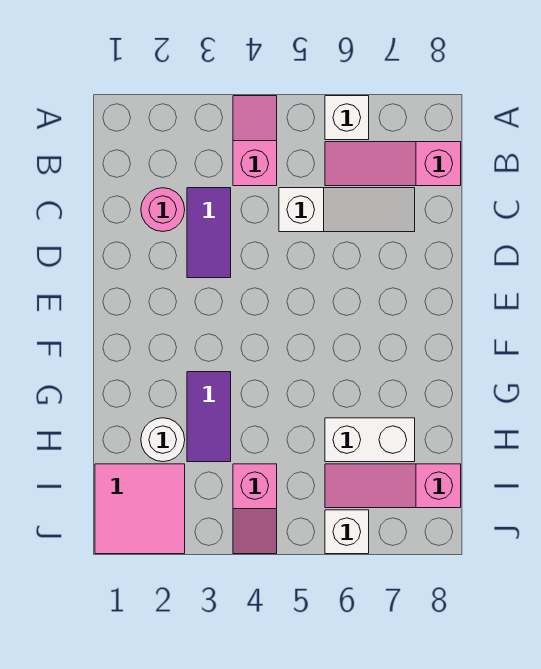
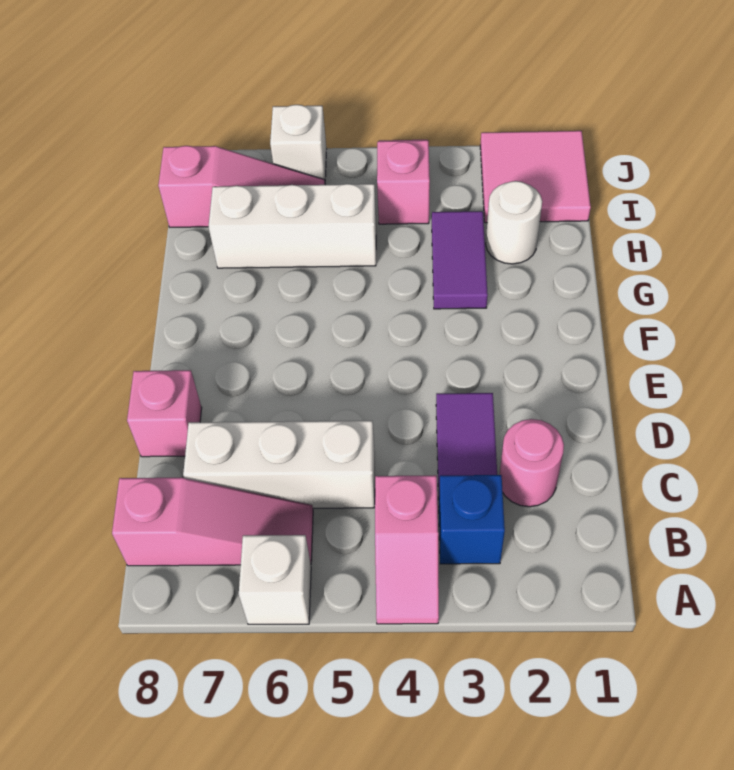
none -> blue 1x1 brick [439,475,505,564]
white 1x3 slope [279,188,415,232] -> white 1x3 brick [183,421,375,508]
none -> pink 1x1 brick [127,370,202,457]
white 1x2 brick [325,418,415,462] -> white 1x3 brick [208,184,376,268]

